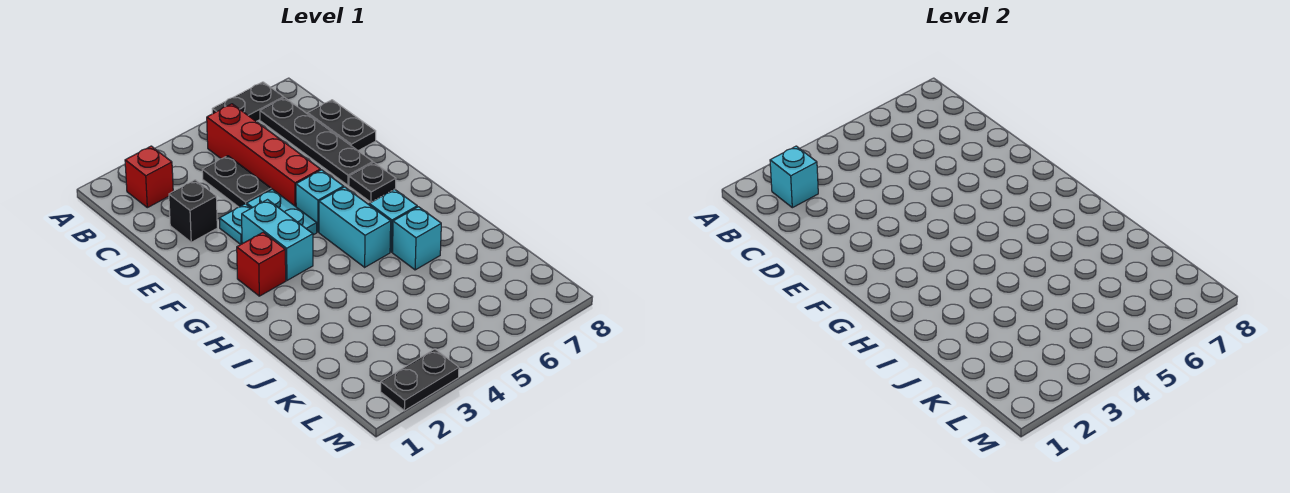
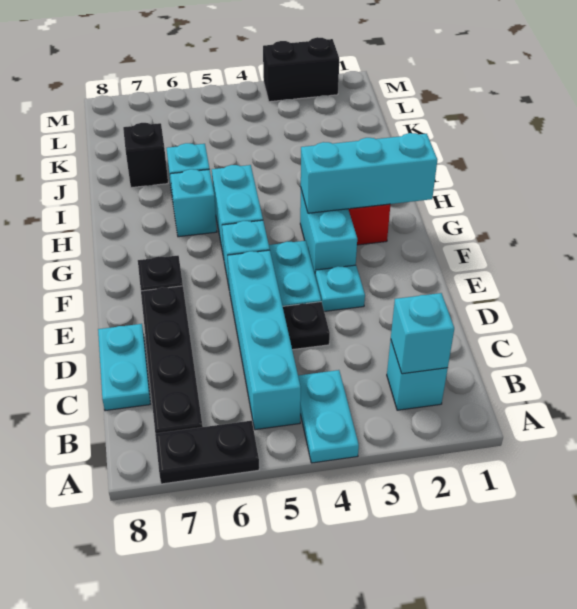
none -> cyan 1x2 plate [298,370,359,463]
red 1x1 brick [125,146,173,208] -> cyan 1x1 brick [387,340,448,410]
red 1x4 brick [207,104,320,207] -> cyan 1x4 brick [228,250,301,430]
black 1x2 plate [202,156,271,207] -> black 1x1 plate [283,302,330,350]
black 1x2 plate [308,100,376,151] -> cyan 1x2 plate [98,324,150,411]
black 1x1 brick [169,180,217,242] -> black 1x1 brick moved to [123,123,168,188]
none -> cyan 1x3 brick [301,133,437,213]
black 1x2 plate [381,349,459,411] -> black 1x2 brick [263,37,339,102]

